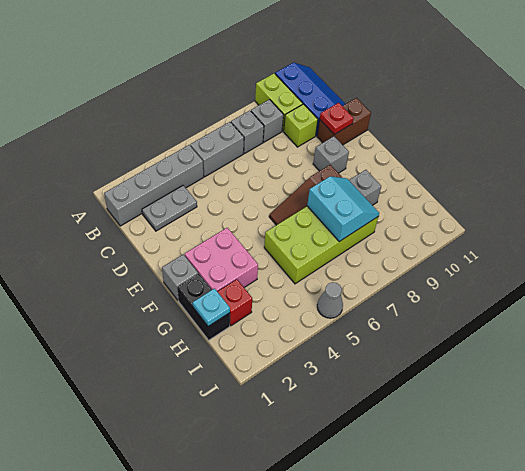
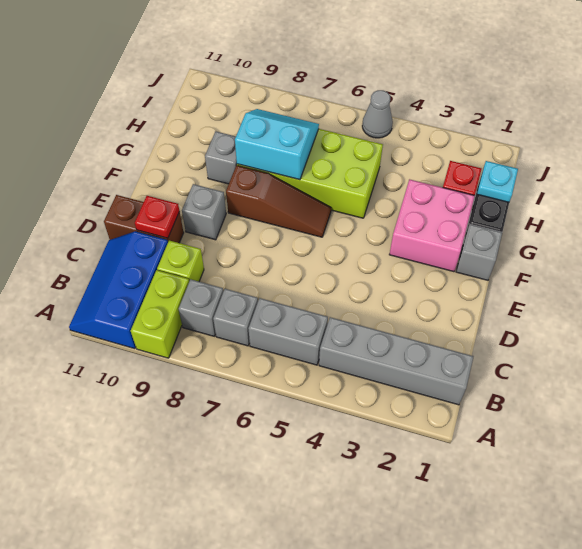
grey 1x2 plate [142,185,197,231] -> none
cyan 2x2 slope [307,176,379,242] -> cyan 2x2 slope turned to [235,109,319,180]

